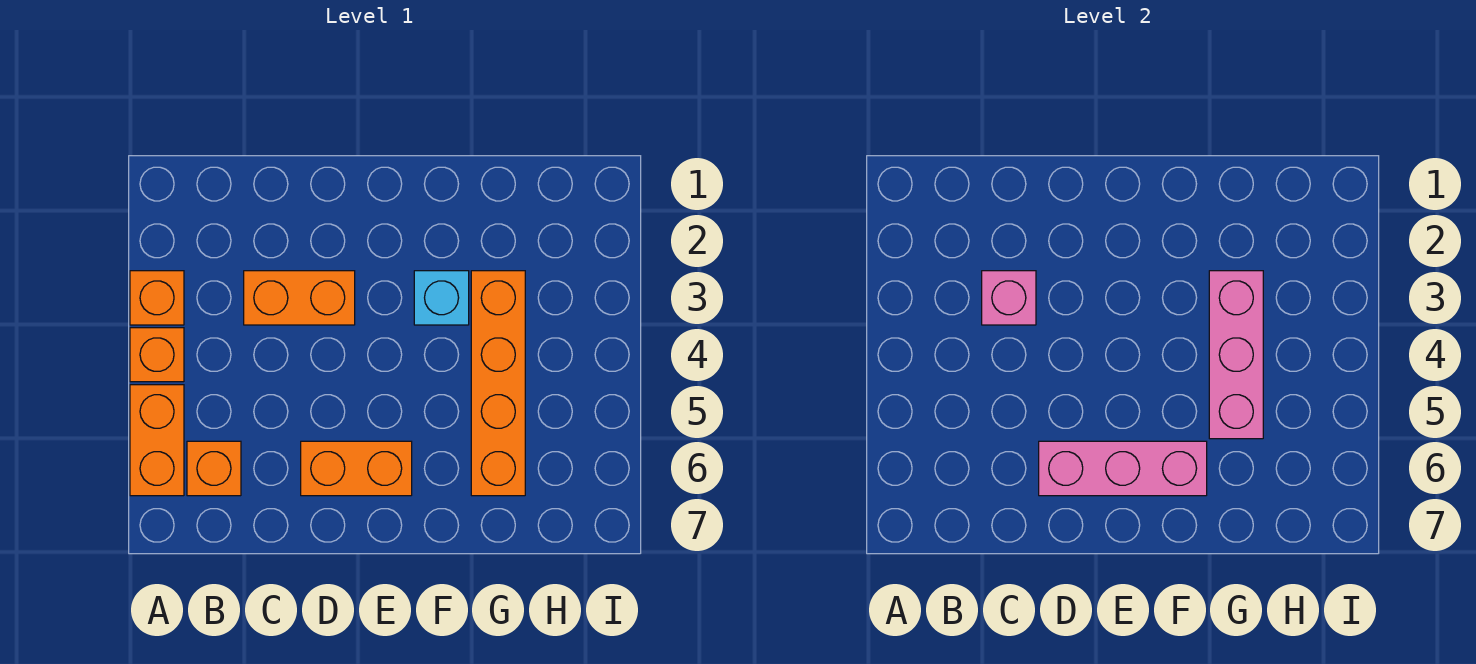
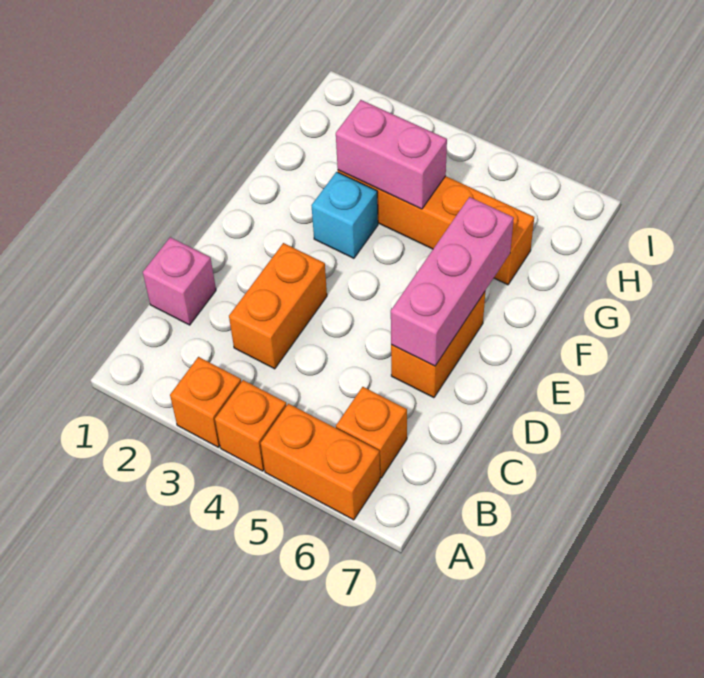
pink 1x1 brick [982,271,1036,325] -> pink 1x1 brick moved to [143,237,216,325]
pink 1x3 brick [1209,271,1263,439] -> pink 1x2 brick [336,100,447,209]

